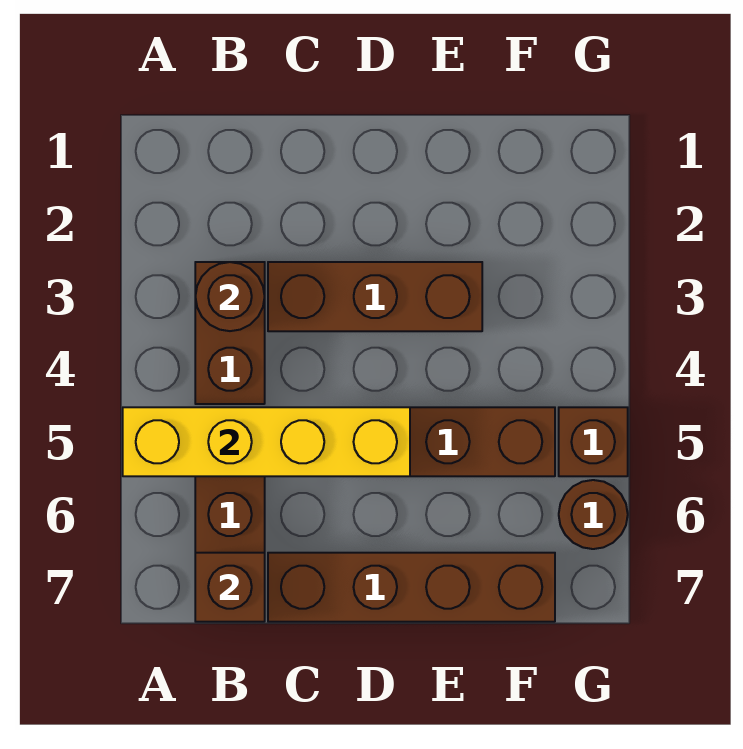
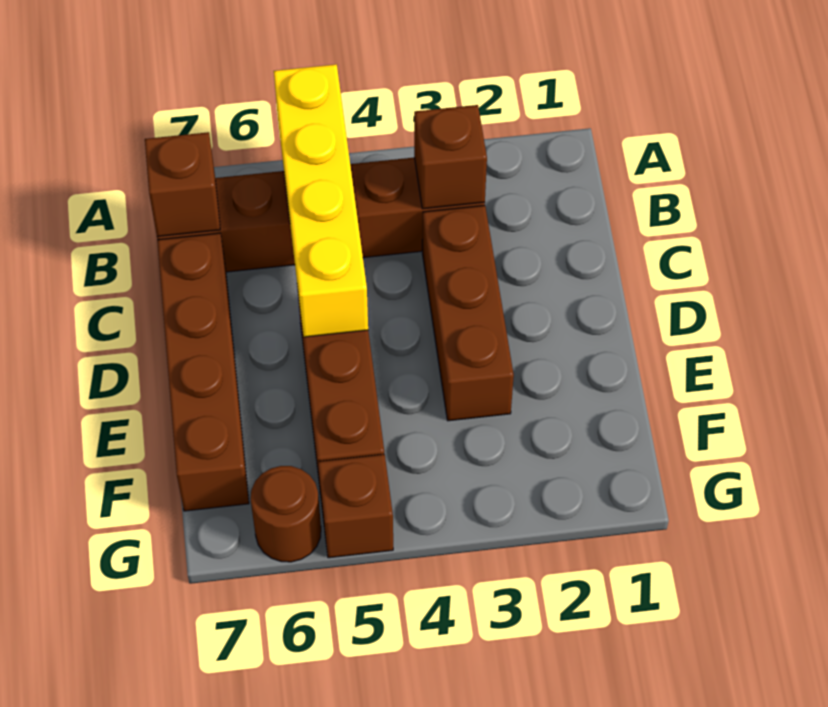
brown 1x1 round brick [195,262,265,331] -> brown 1x1 brick [414,105,487,209]

